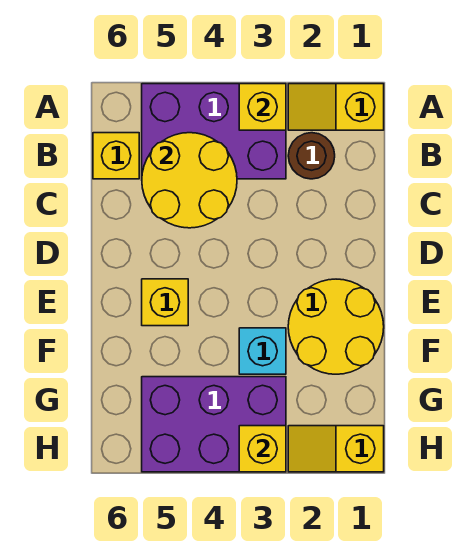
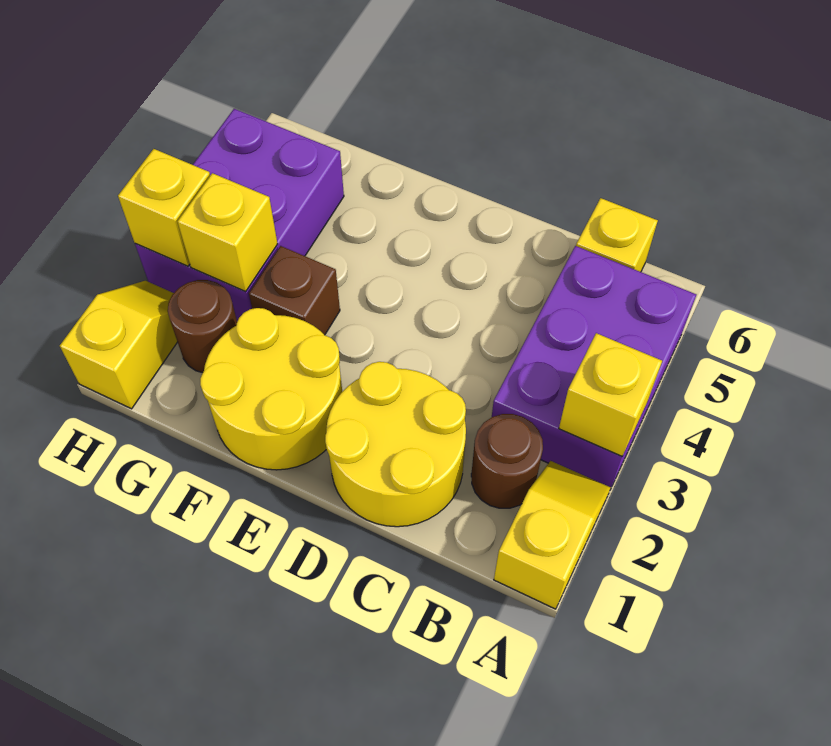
yellow 2x2 round brick [142,133,237,228] -> yellow 2x2 round brick moved to [325,362,466,527]
yellow 1x1 brick [142,279,188,326] -> yellow 1x1 brick moved to [177,173,277,292]
cyan 1x1 brick [239,328,286,374] -> brown 1x1 brick [249,246,340,335]
none -> brown 1x1 round brick [168,280,237,373]

